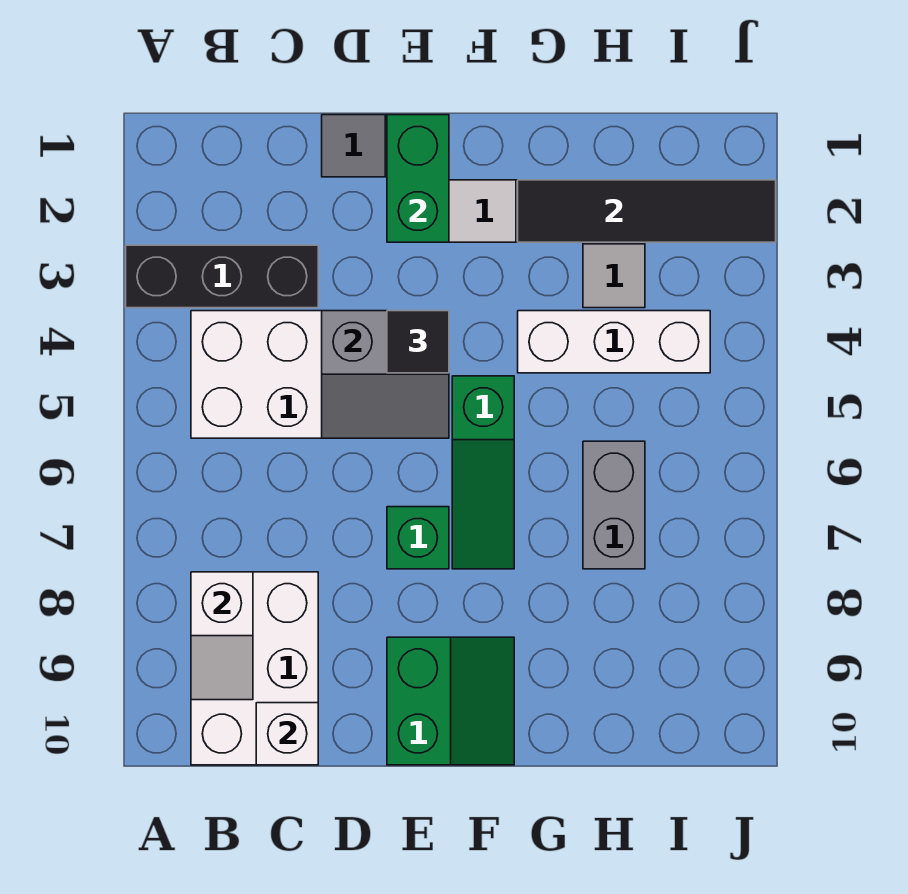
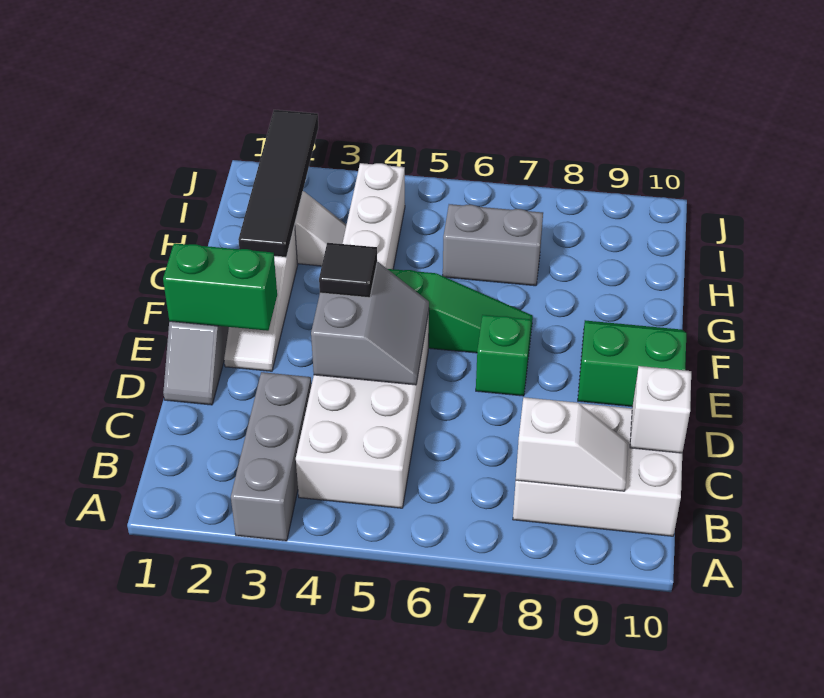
black 1x3 brick [126,245,318,308] -> grey 1x3 brick [231,372,311,541]

